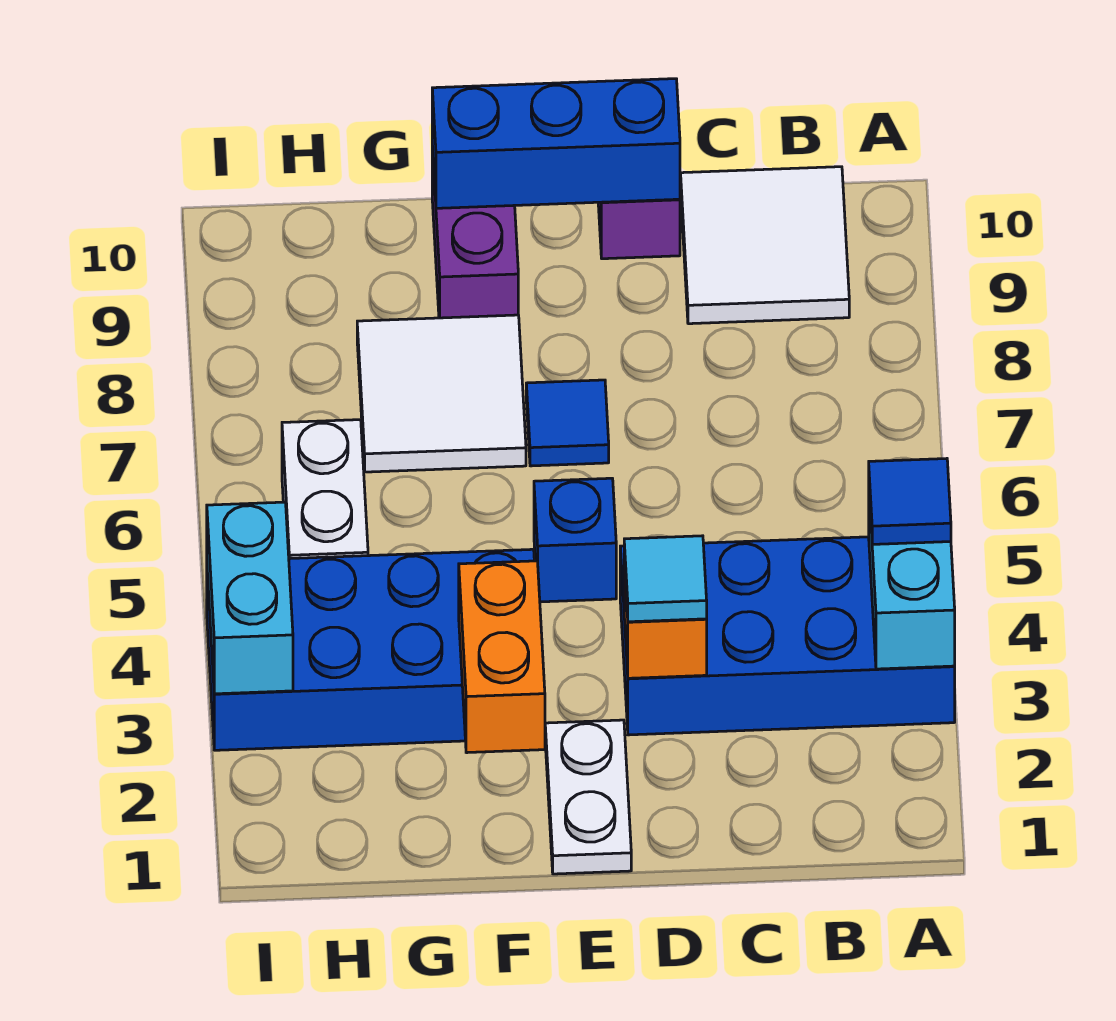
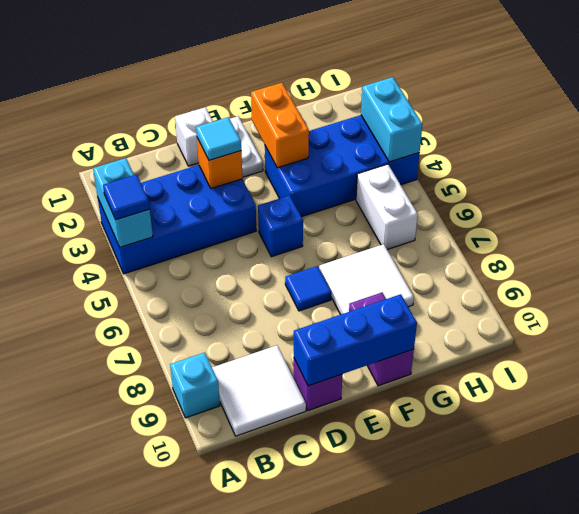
none -> cyan 1x1 brick [170,353,220,418]
none -> white 1x1 brick [175,107,213,166]

